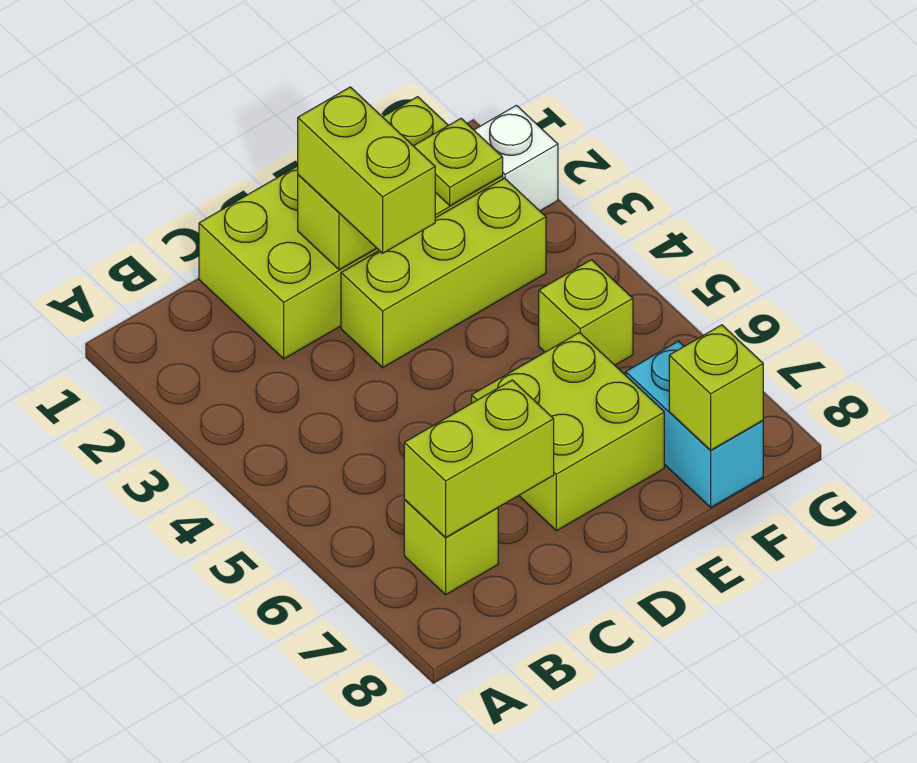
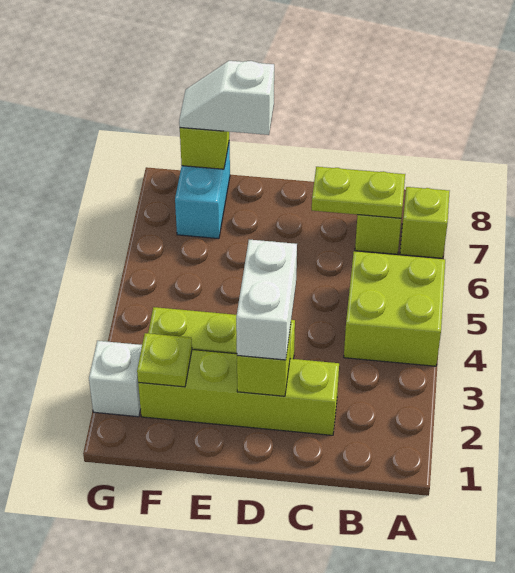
lime 1x2 brick [404,380,554,537] -> lime 1x2 plate [312,167,405,218]
lime 2x4 brick [199,97,503,359] -> lime 1x4 brick [138,350,339,435]
lime 1x2 brick [298,87,435,253] -> white 1x2 brick [236,240,297,360]
lime 2x2 brick [472,333,664,531] -> lime 2x2 brick moved to [344,251,445,366]
none -> white 1x2 slope [179,61,274,135]
lime 1x1 brick [539,260,633,365] -> lime 1x1 brick moved to [400,187,450,258]

